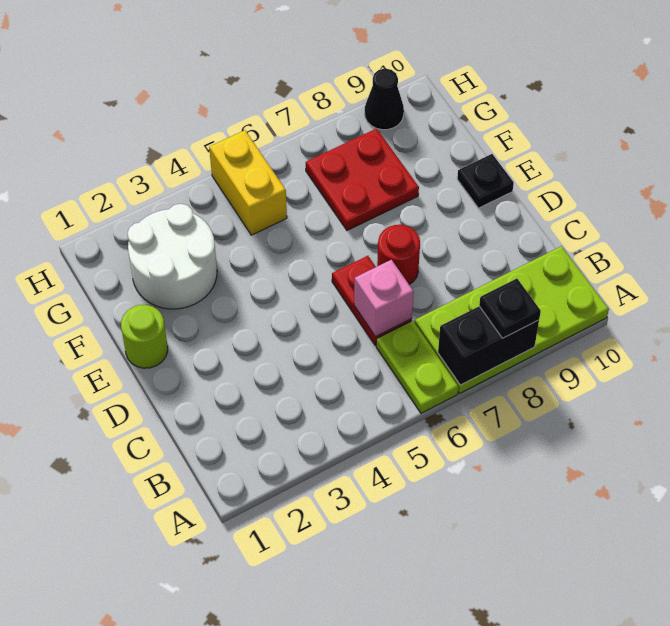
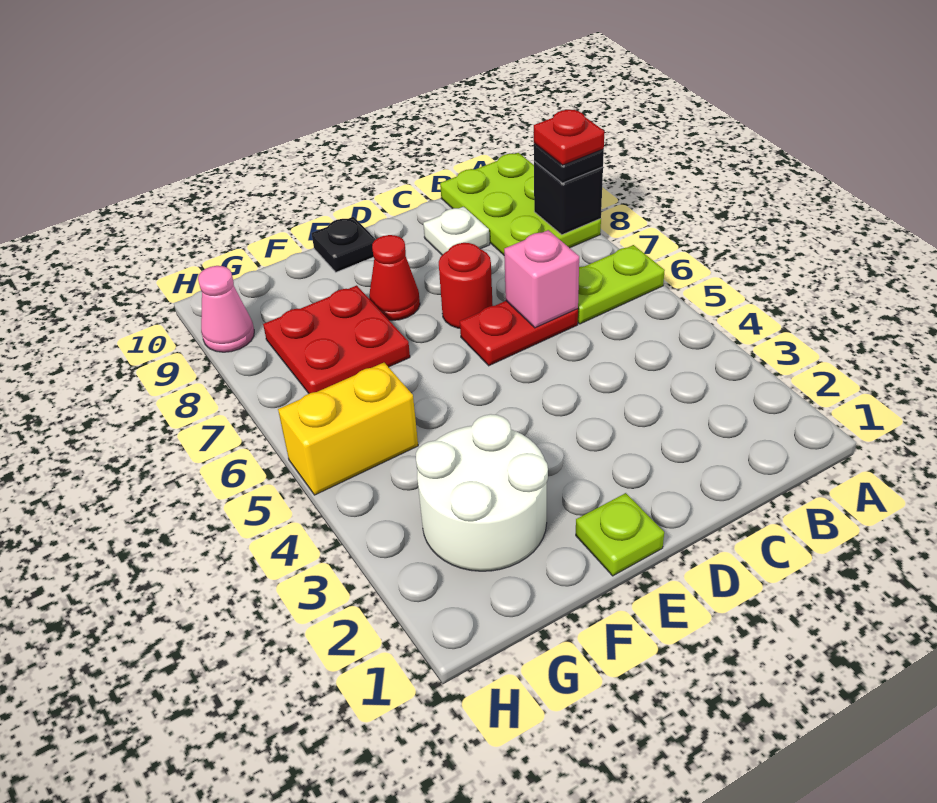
lime 2x4 plate [415,246,609,394] -> lime 2x3 plate [440,153,601,255]
black 1x2 brick [438,306,539,385] -> black 1x1 brick [534,161,603,235]
none -> red 1x1 plate [534,110,604,165]
none -> white 1x1 plate [423,207,490,255]
lime 1x1 round brick [121,305,168,368] -> lime 1x1 plate [576,493,664,576]
none -> red 1x1 cone [369,235,420,320]
black 1x1 cone [365,68,404,130] -> pink 1x1 cone [198,266,254,352]

